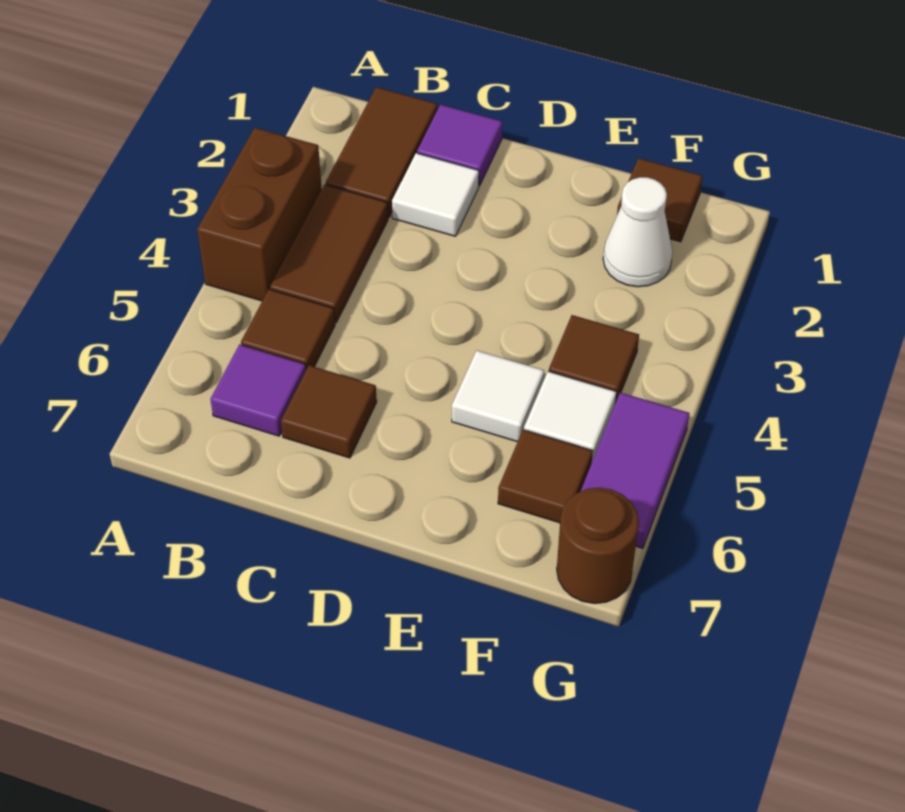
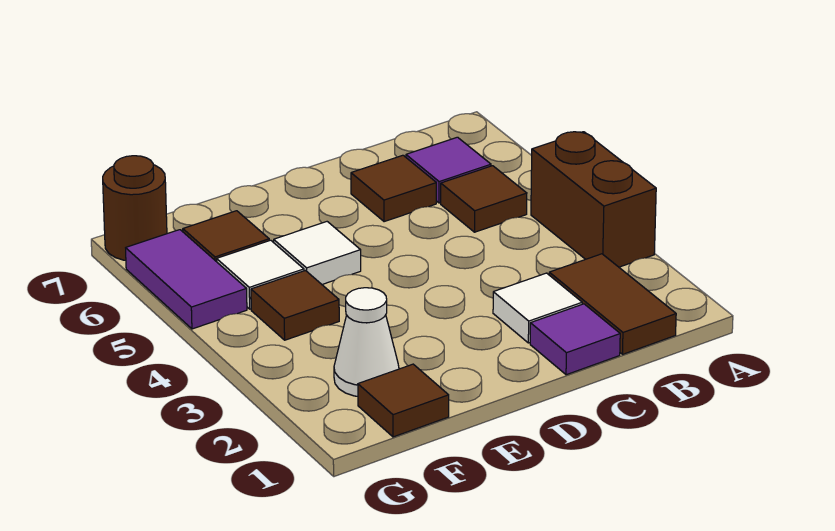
brown 1x2 tile [270,185,388,323] -> none

